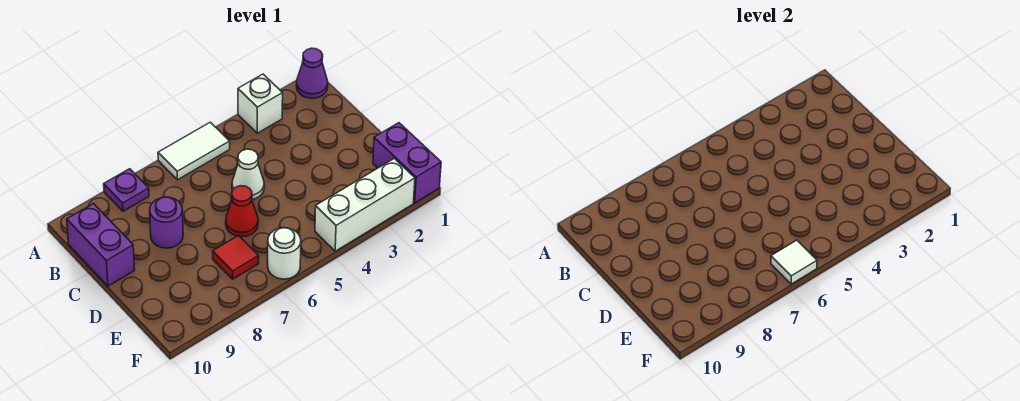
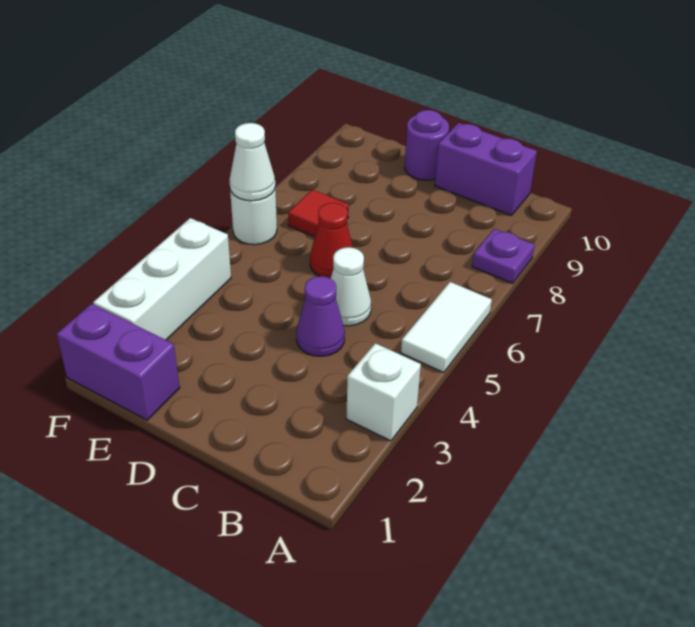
purple 1x1 cone [296,48,328,98] -> purple 1x1 cone moved to [296,276,345,356]
purple 1x1 round brick [150,197,183,248] -> purple 1x1 round brick moved to [404,110,449,180]
white 1x1 tile [771,240,817,284] -> white 1x1 cone [229,123,275,201]

